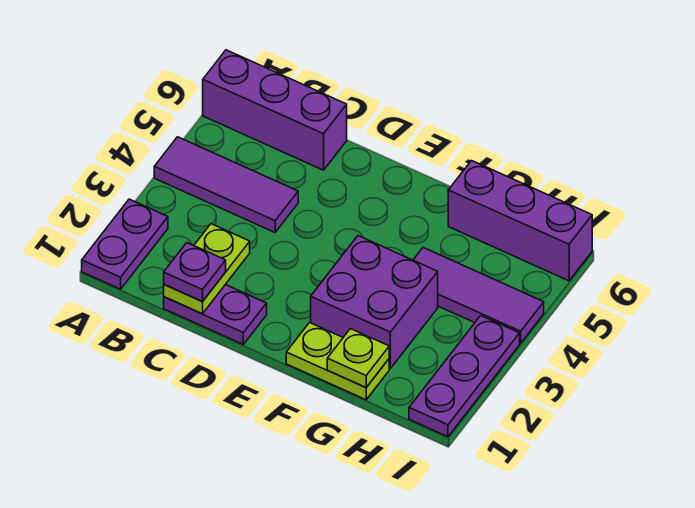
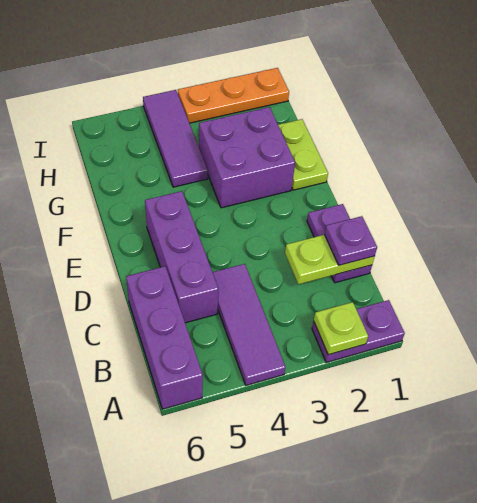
lime 1x1 plate [327,329,389,387] -> lime 1x1 plate moved to [314,302,368,355]
purple 1x3 brick [448,161,592,281] -> purple 1x3 brick moved to [145,191,219,323]
purple 1x3 plate [409,316,520,437] -> orange 1x3 plate [178,68,289,123]

